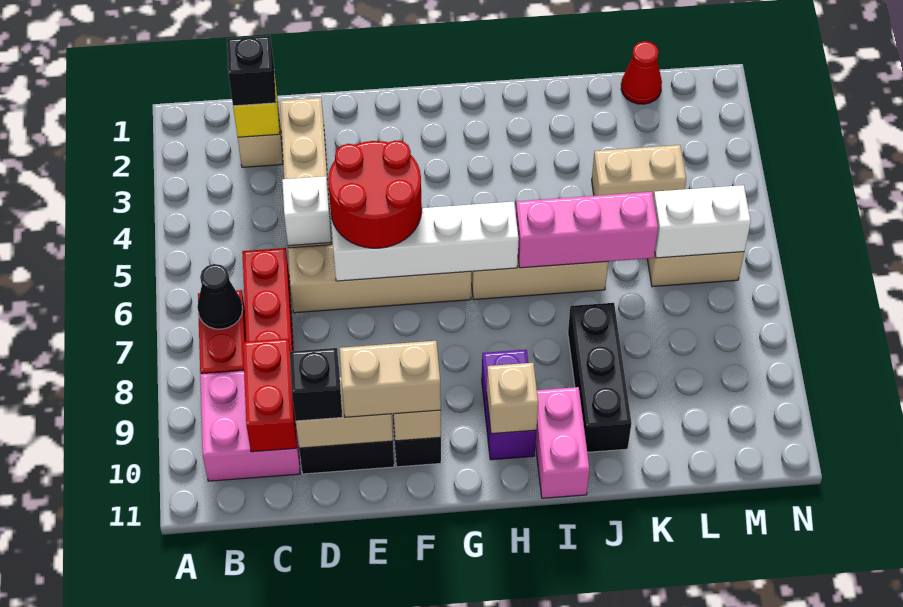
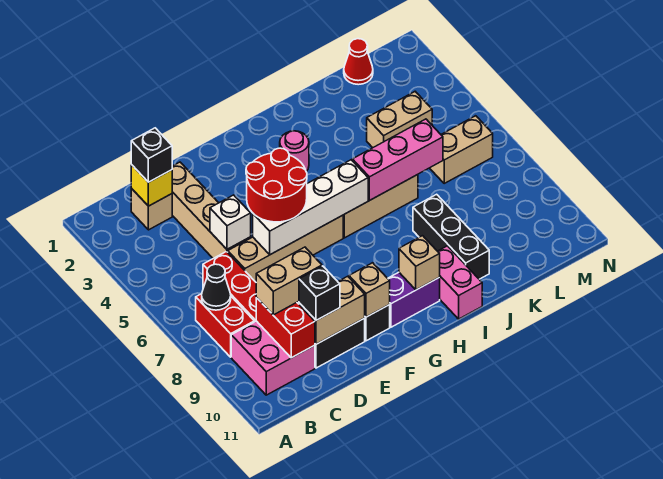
tan 1x2 brick [340,341,441,417] -> tan 1x2 brick moved to [256,247,322,315]
none -> pink 1x1 round brick [280,131,309,172]
purple 1x2 brick [482,350,536,460] -> purple 1x2 brick turned to [388,272,440,327]
white 1x2 brick [653,185,751,258] -> none

